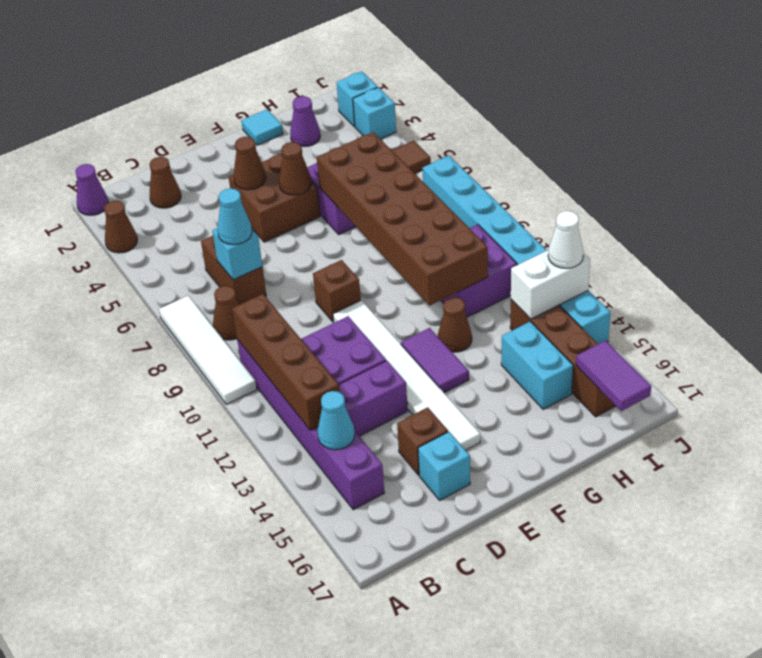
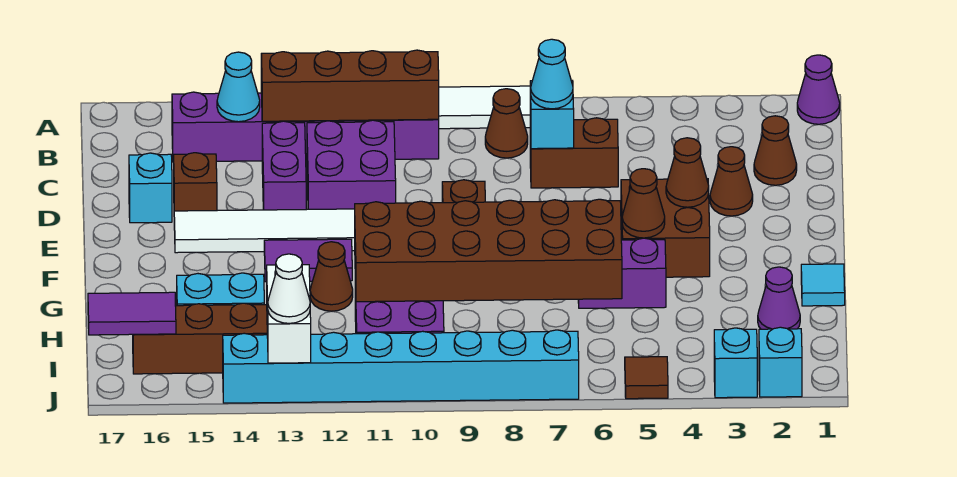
brown 1x1 cone [104,201,137,253] -> brown 1x1 cone moved to [710,147,753,216]

